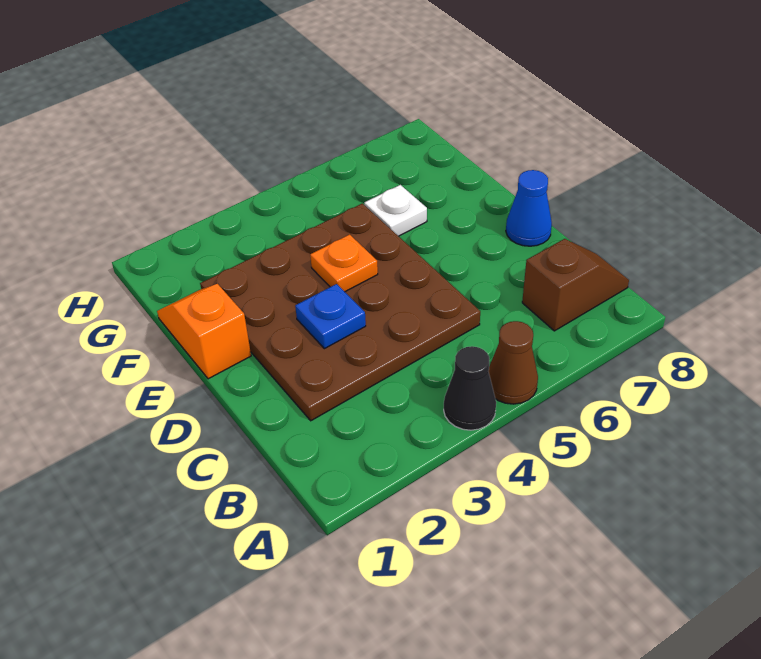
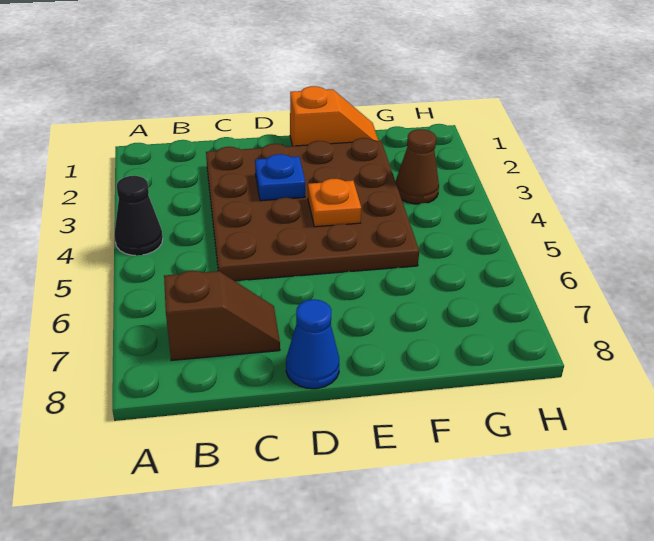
brown 1x1 cone [488,321,538,404] -> brown 1x1 cone moved to [396,129,439,204]
brown 1x2 slope [522,239,629,331] -> brown 1x2 slope turned to [164,271,280,360]
white 1x1 plate [364,185,427,236] -> none

